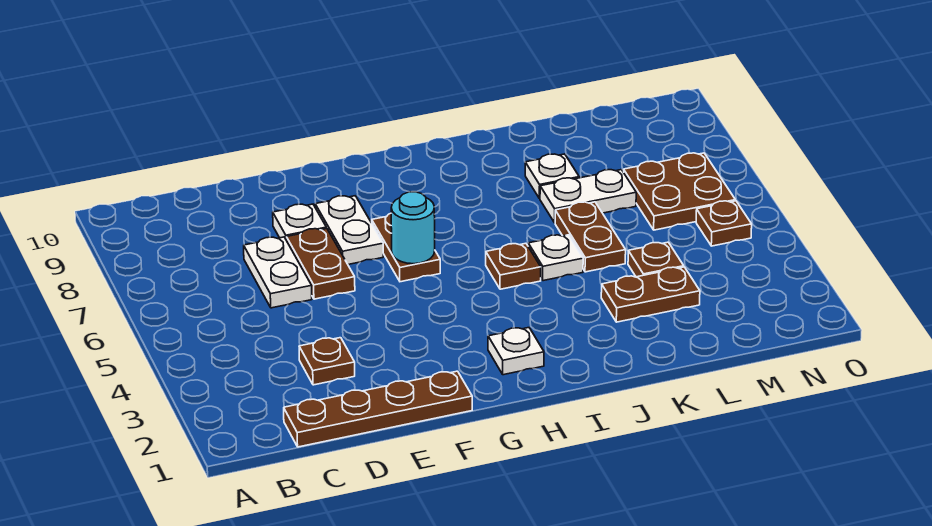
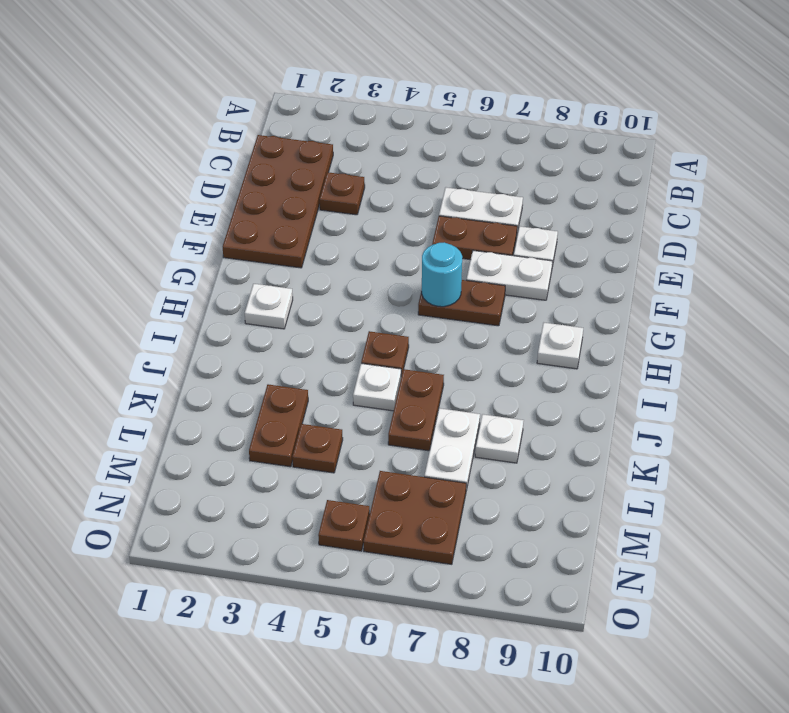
brown 1x4 plate [284,371,472,447] -> brown 2x4 plate [223,135,333,268]
none -> white 1x1 plate [537,323,583,369]
brown 1x2 plate [555,202,626,272] -> brown 1x2 plate turned to [388,369,444,451]

